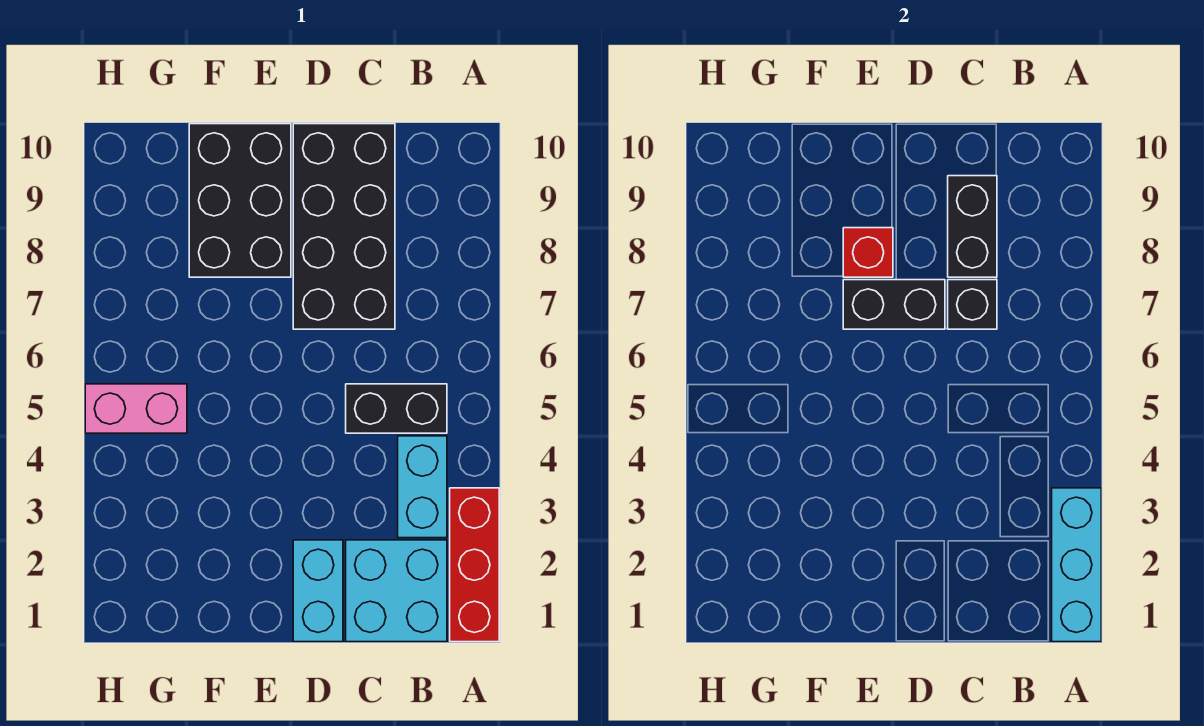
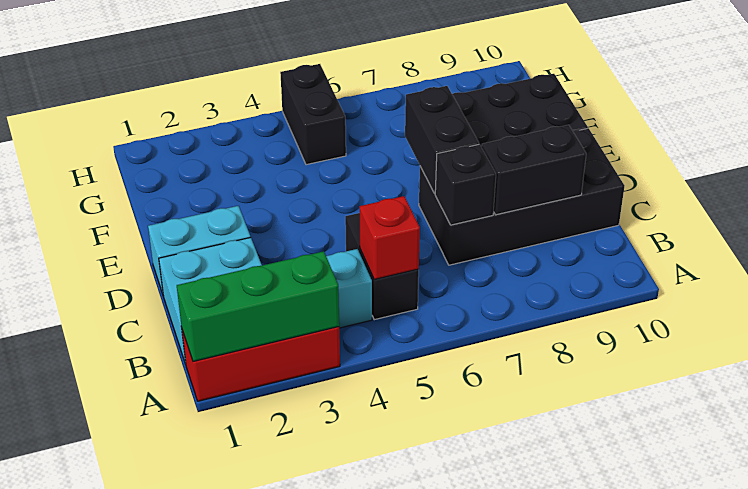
cyan 1x3 brick [1052,488,1101,642] -> green 1x3 brick [177,251,339,361]
red 1x1 brick [843,228,893,277] -> red 1x1 brick moved to [359,196,420,280]
pink 1x2 brick [85,384,187,433] -> black 1x2 brick [280,64,346,165]

